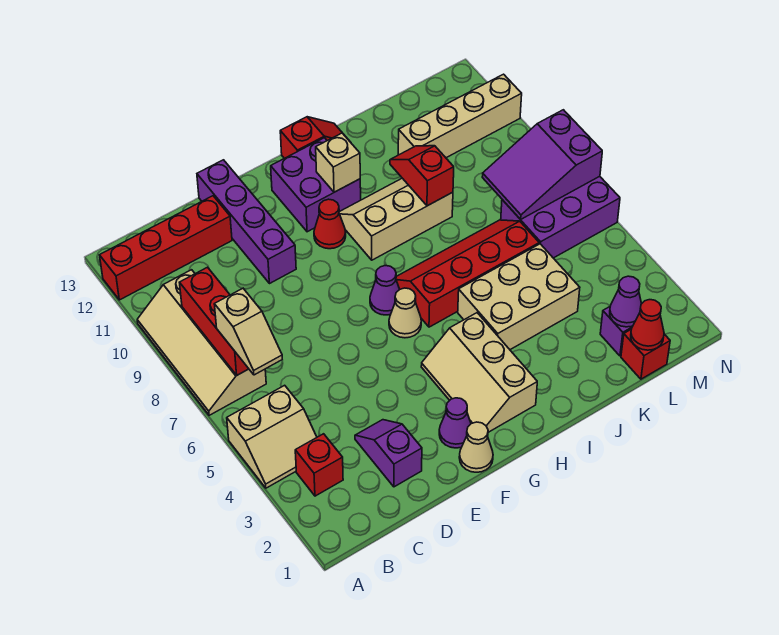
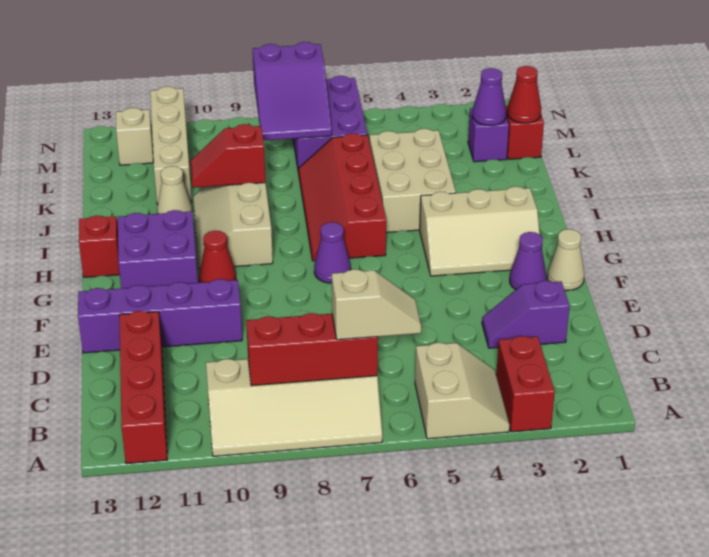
red 1x1 brick [295,434,343,496] -> red 1x2 brick [496,336,555,432]
tan 1x1 cone [389,288,421,338] -> tan 1x1 cone moved to [157,166,192,214]
tan 1x1 brick [316,133,360,192] -> tan 1x1 brick moved to [116,108,153,165]

